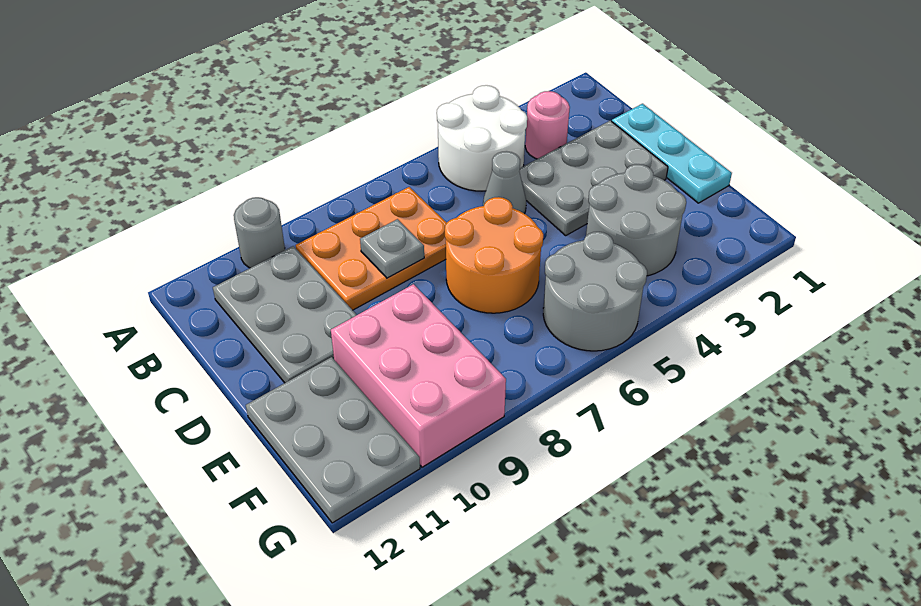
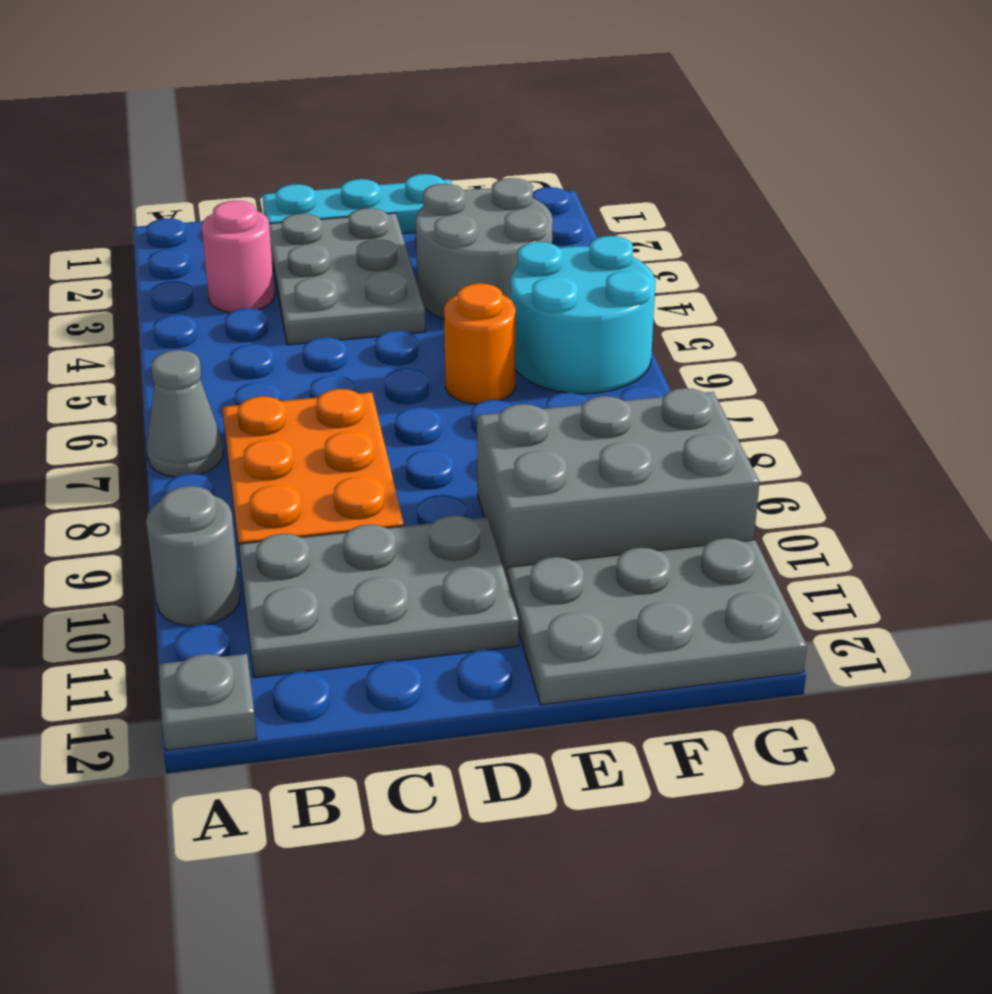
white 2x2 round brick [437,85,527,191] -> none
grey 1x1 cone [483,151,526,214] -> grey 1x1 cone moved to [147,350,223,477]
grey 1x1 plate [360,219,424,278] -> grey 1x1 plate moved to [158,654,257,751]
orange 2x2 round brick [445,197,543,313] -> orange 1x1 round brick [444,283,516,404]
pink 2x3 brick [331,284,506,467] -> grey 2x3 brick [477,388,759,579]
grey 2x2 round brick [543,232,647,351] -> cyan 2x2 round brick [511,236,655,394]

